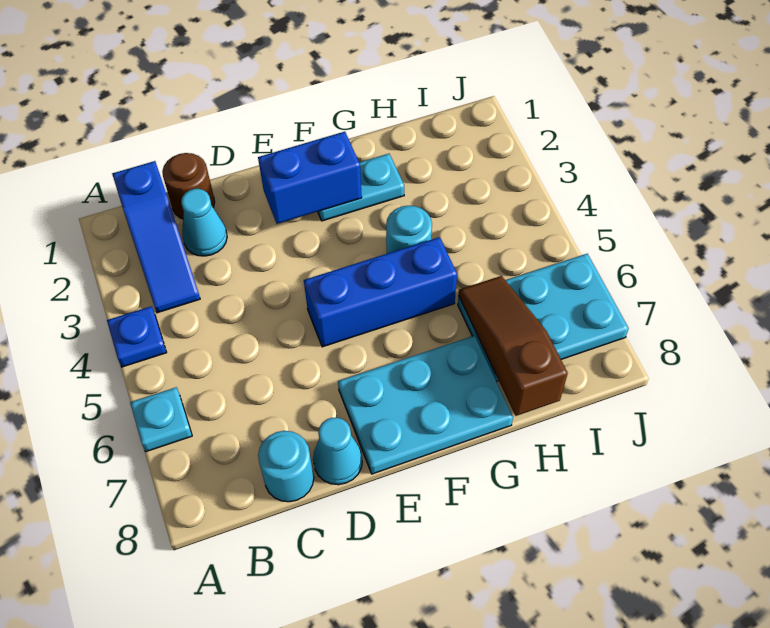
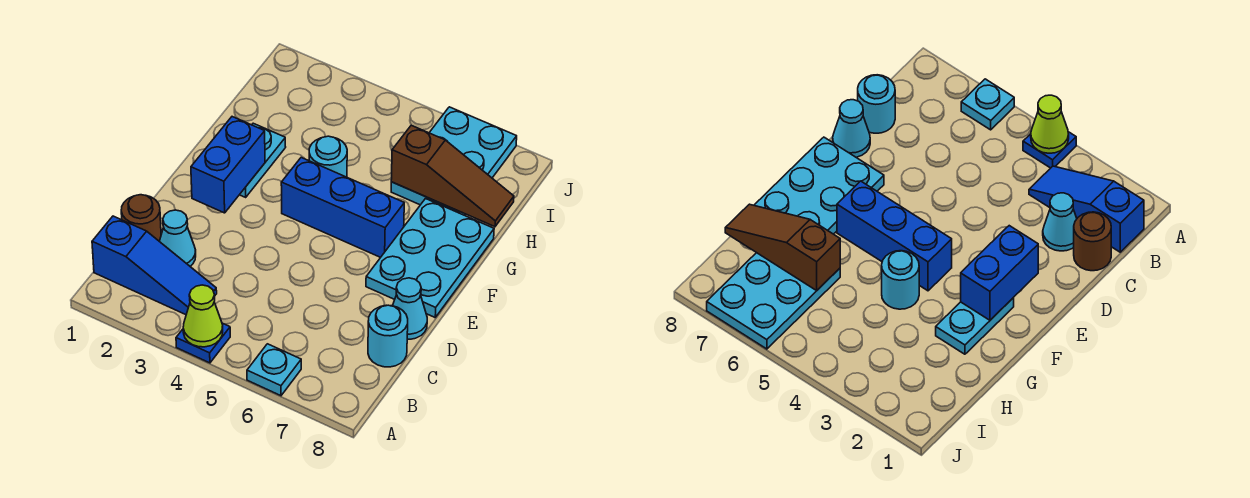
none -> lime 1x1 cone [183,285,223,347]
blue 1x3 brick [304,237,457,347] -> blue 1x3 brick turned to [281,158,404,257]
brown 1x3 slope [459,276,568,416] -> brown 1x3 slope turned to [391,125,514,227]

